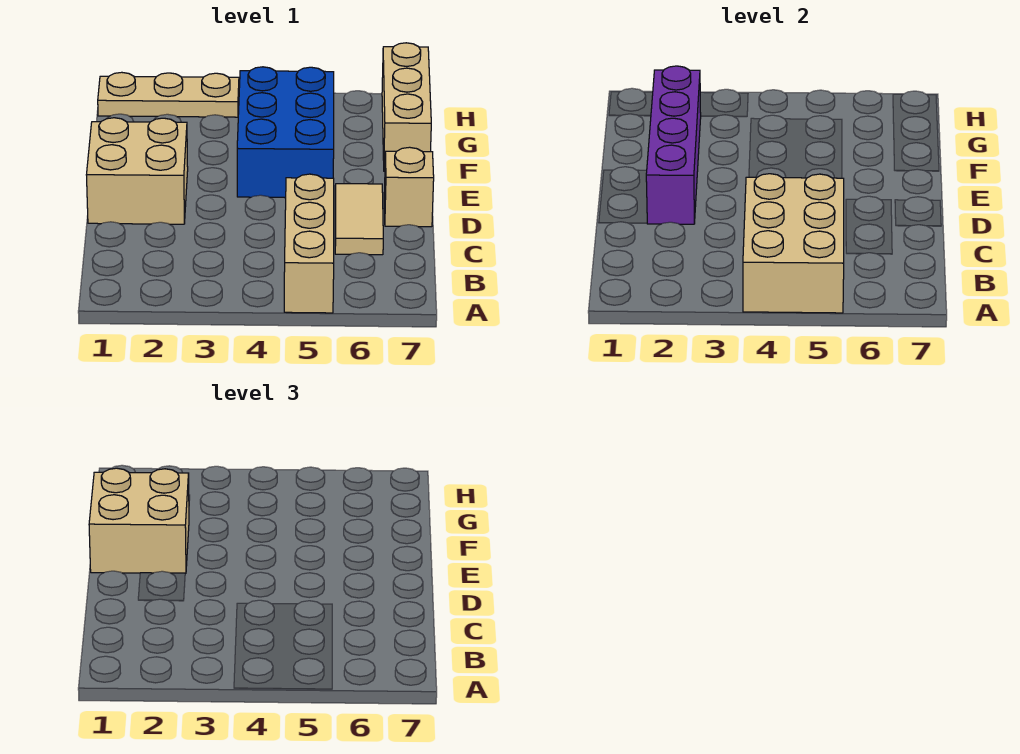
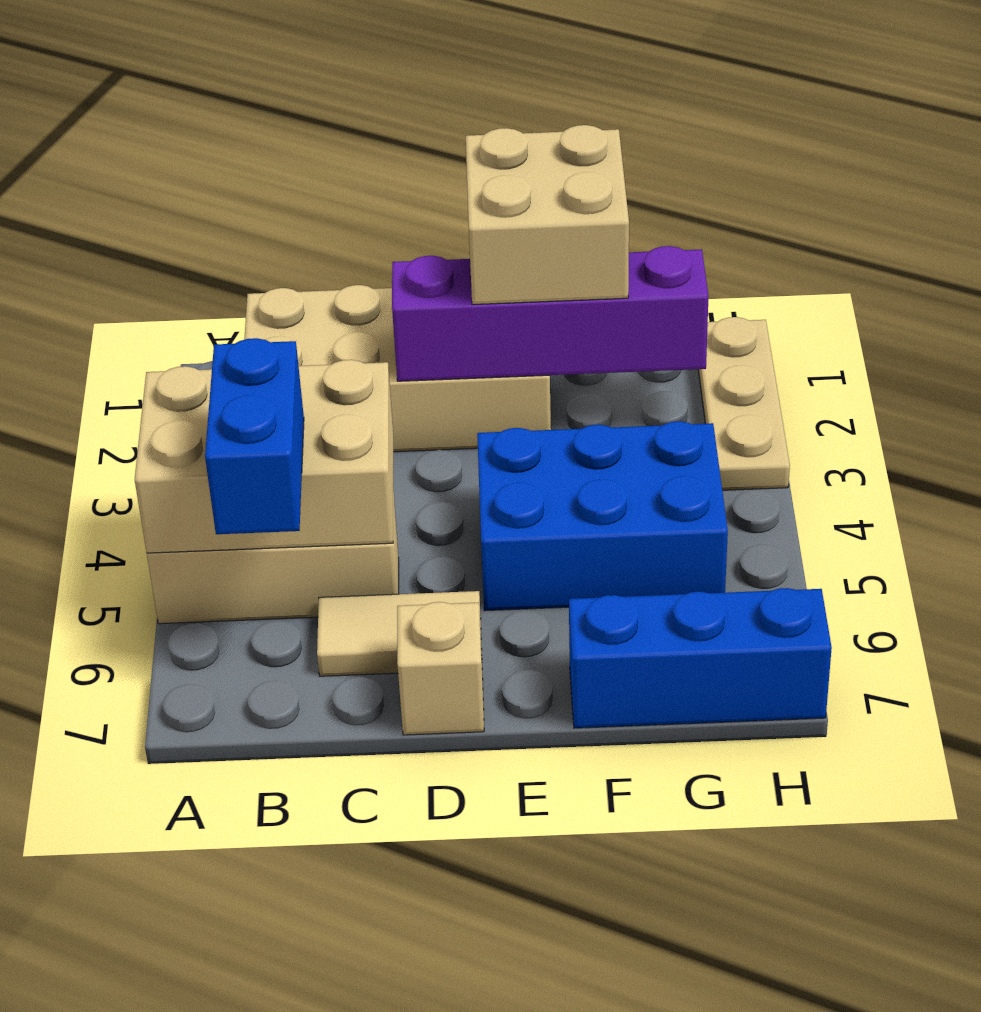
none -> blue 1x2 brick [205,338,304,534]
tan 2x2 brick [87,118,188,224] -> tan 2x4 brick [244,285,551,452]
tan 1x3 brick [382,43,431,171] -> blue 1x3 brick [569,588,832,728]

